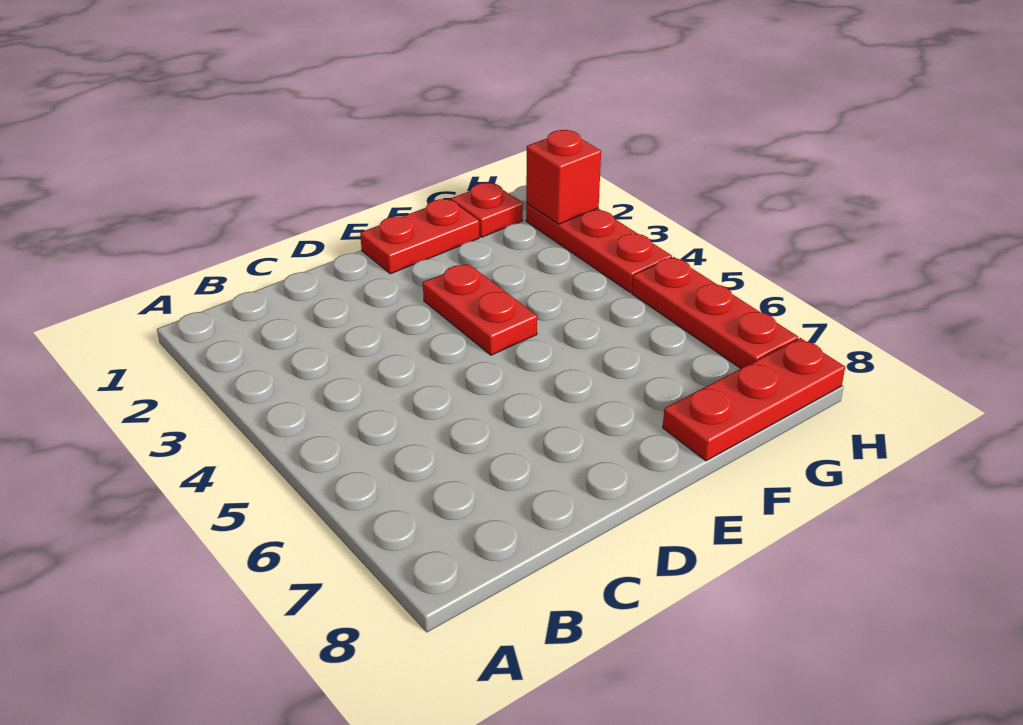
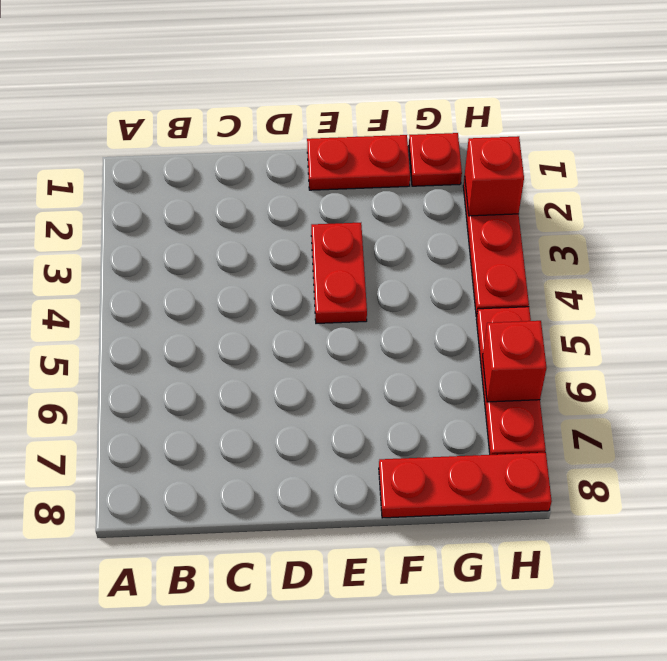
none -> red 1x1 brick [483,321,547,402]

